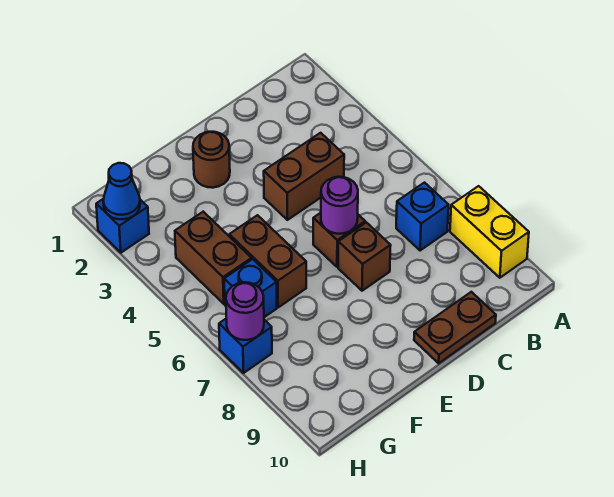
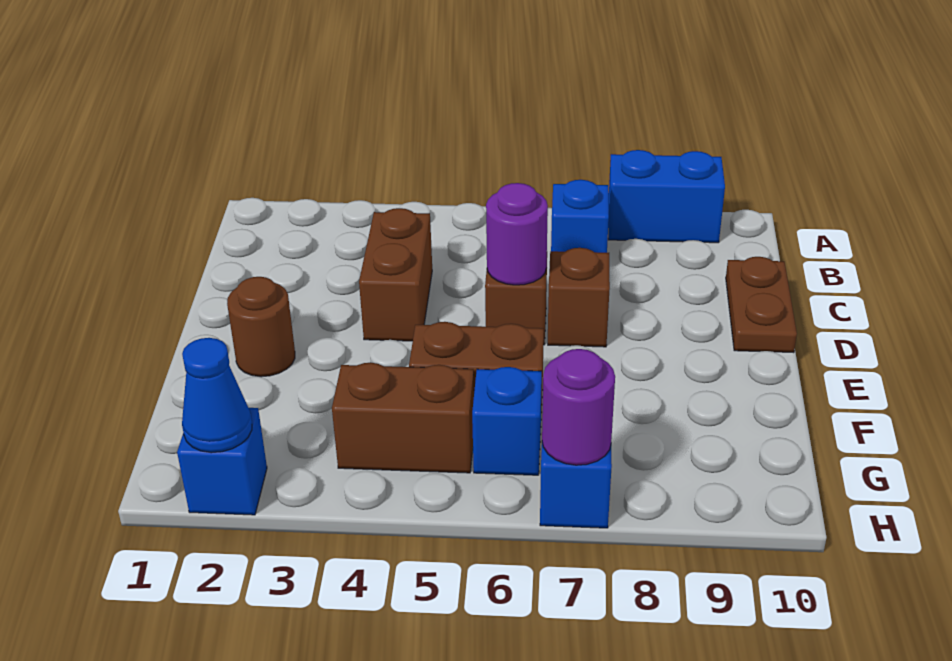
yellow 1x2 brick [450,186,529,278] -> blue 1x2 brick [608,150,725,243]

